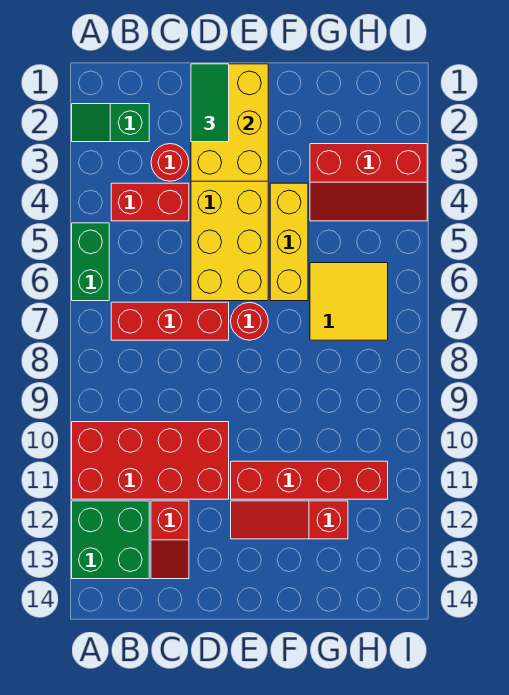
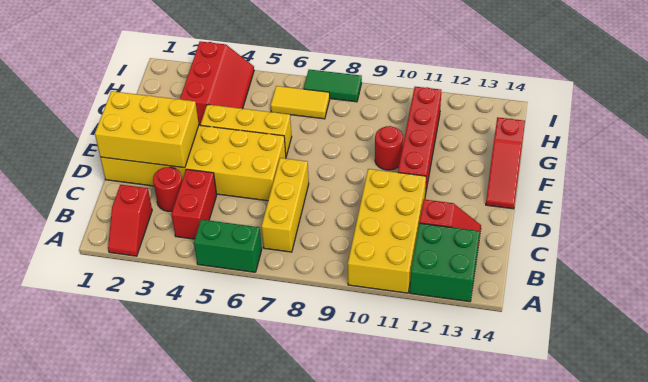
green 1x2 slope [72,104,149,142] -> red 1x2 slope [108,185,152,256]
red 2x4 brick [72,422,229,499] -> yellow 2x4 brick [348,169,426,293]
red 1x3 brick [111,302,229,340] -> yellow 1x3 brick [261,158,309,252]
green 1x2 tile [191,64,229,142] -> green 1x2 tile moved to [304,70,362,102]
red 1x1 round brick [231,303,268,340] -> red 1x1 round brick moved to [375,126,403,170]
red 1x3 slope [231,501,348,539] -> red 1x3 slope moved to [486,117,525,209]
yellow 2x2 tile [310,263,388,340] -> yellow 1x2 tile [271,86,330,119]

